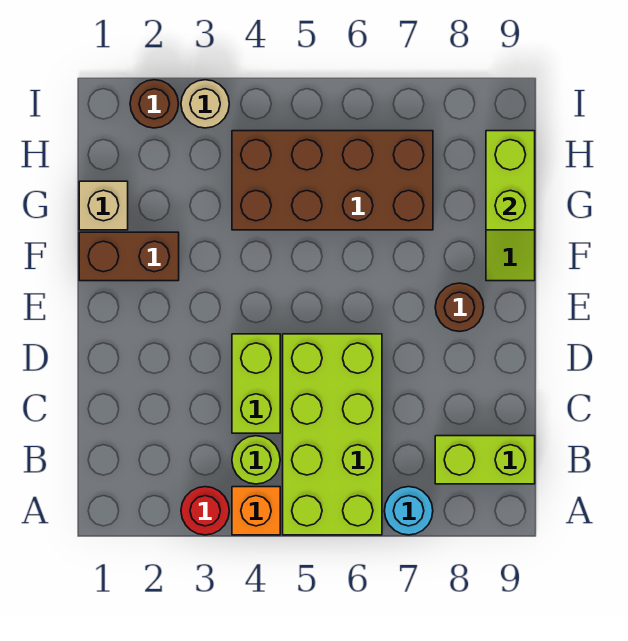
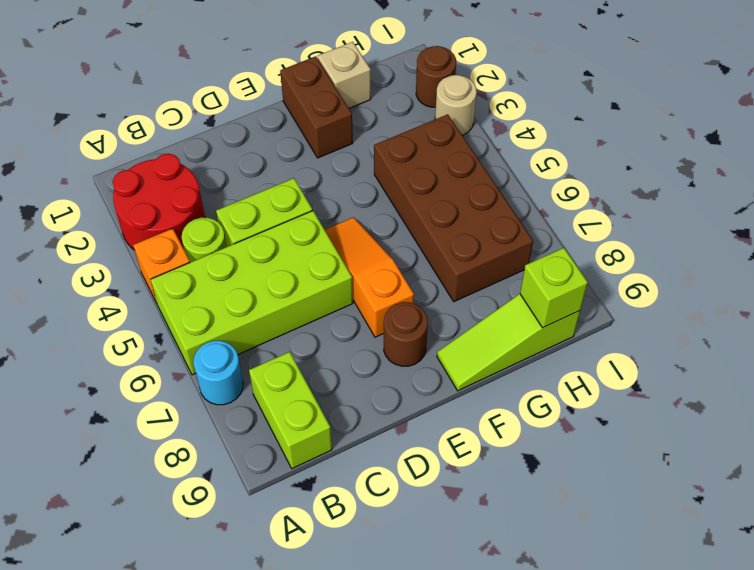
red 1x1 round brick [181,487,229,535] -> red 2x2 round brick [113,154,205,250]
none -> orange 1x3 slope [325,217,414,337]
lime 1x2 brick [486,131,535,230] -> lime 1x1 brick [520,248,588,328]

